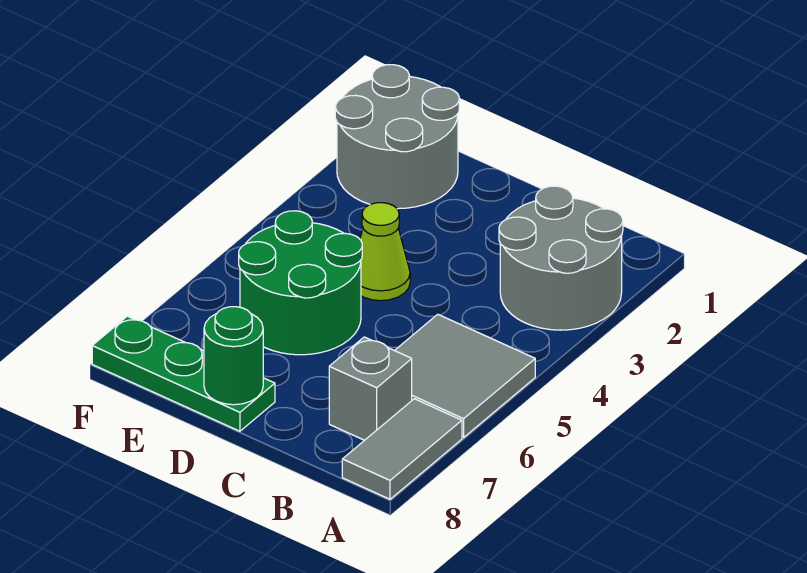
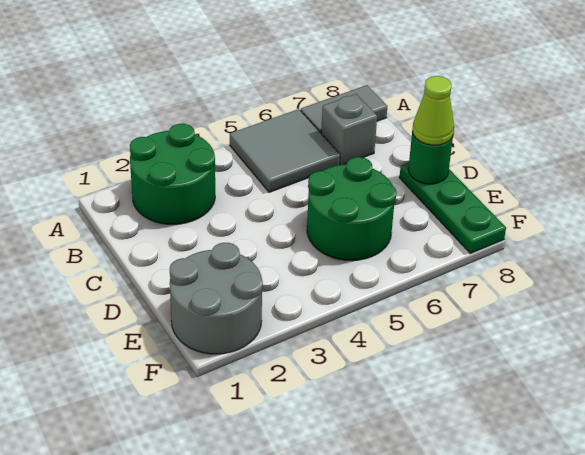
grey 2x2 round brick [499,186,623,330] -> green 2x2 round brick [130,124,215,224]
lime 1x1 cone [360,203,410,301] -> lime 1x1 cone moved to [412,76,454,145]

